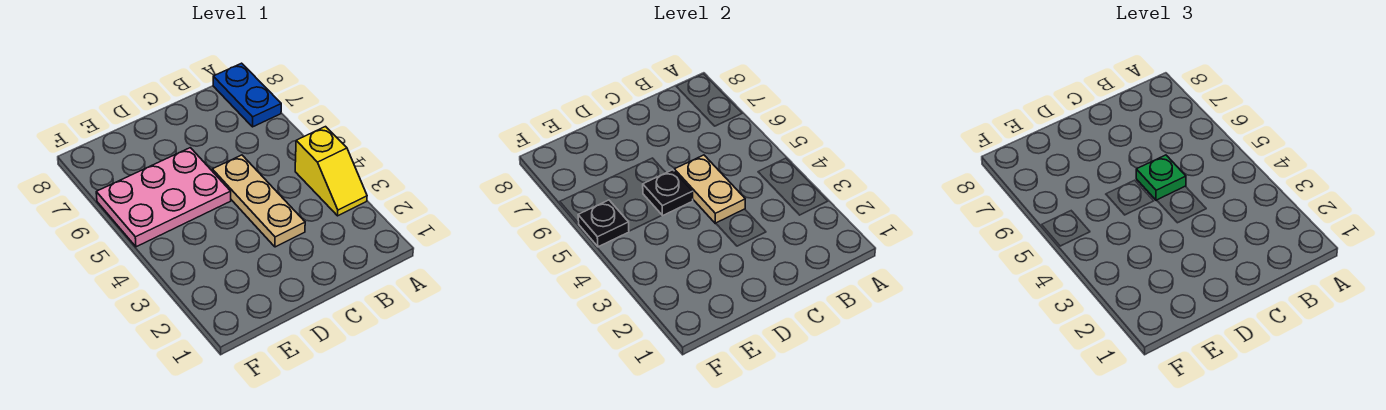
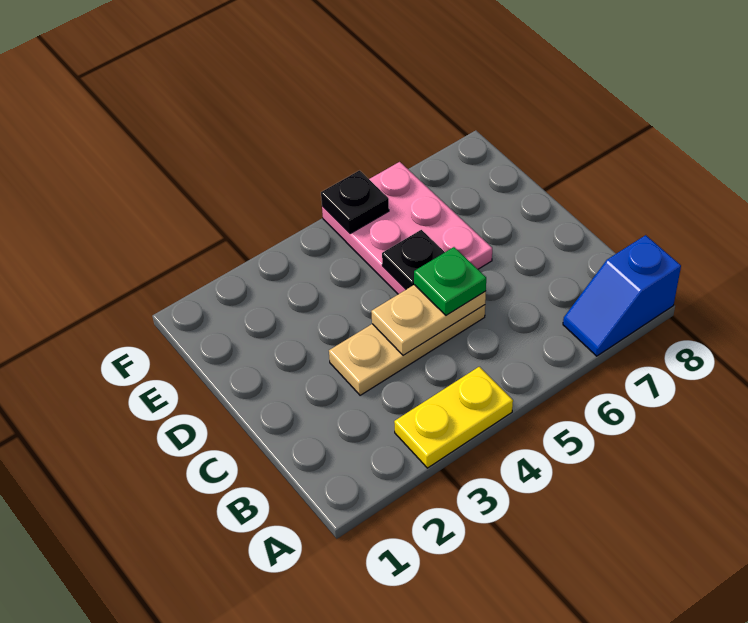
yellow 1x2 slope [295,127,367,216] -> yellow 1x2 plate [394,367,513,468]
blue 1x2 plate [213,63,281,127] -> blue 1x2 slope [563,235,681,356]

